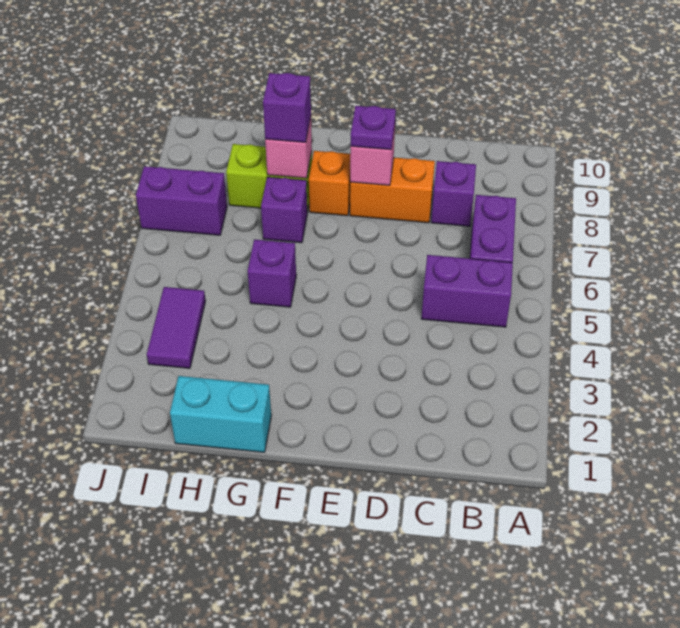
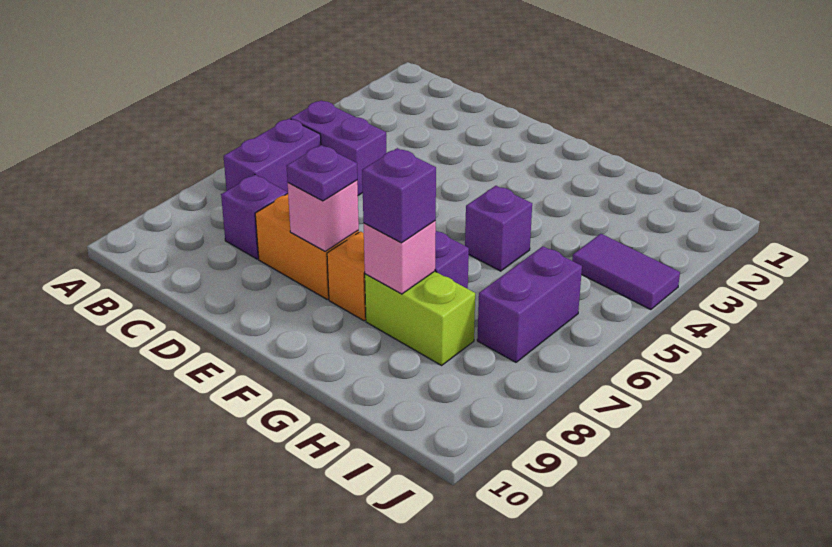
cyan 1x2 brick [170,376,271,452] -> none
purple 1x2 tile [147,287,206,368] -> purple 1x2 tile turned to [572,234,680,310]
purple 1x2 brick [136,166,227,235] -> purple 1x2 brick turned to [477,246,582,362]

